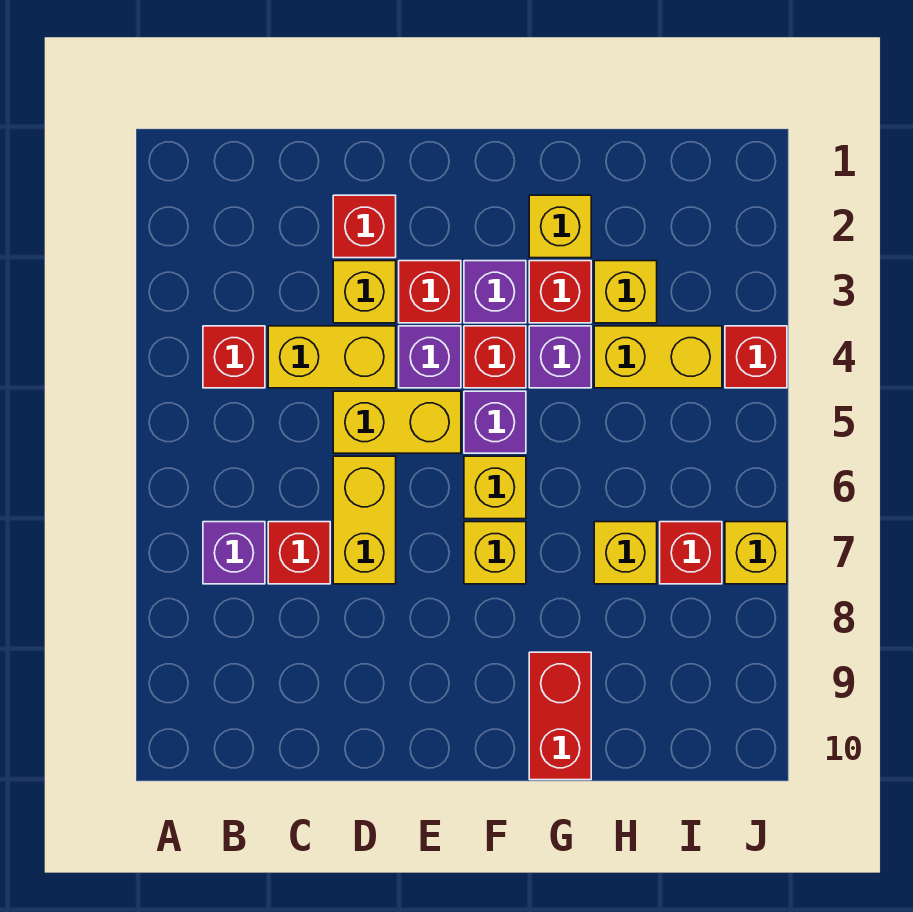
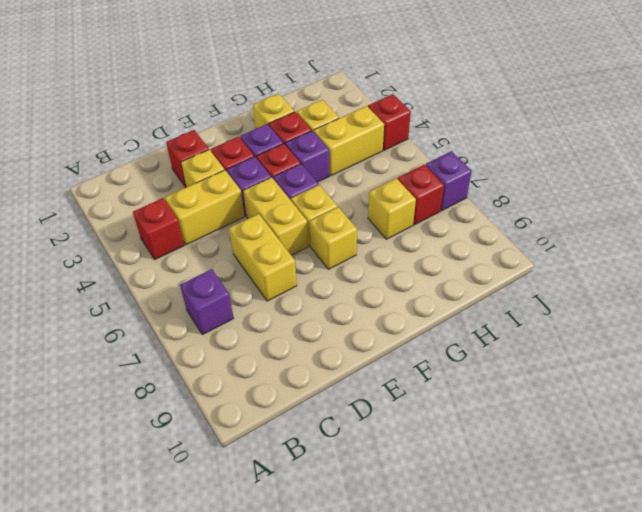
red 1x1 brick [268,522,330,584] -> none
yellow 1x2 brick [333,391,461,453] -> yellow 1x2 brick turned to [243,177,308,255]
red 1x2 brick [529,652,591,780] -> none
yellow 1x1 brick [725,522,787,584] -> purple 1x1 brick [426,151,472,211]

